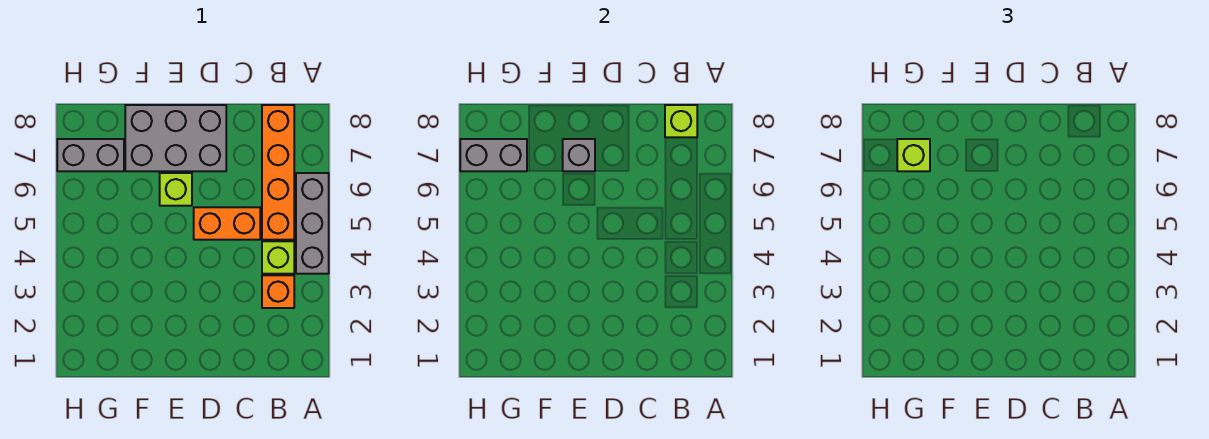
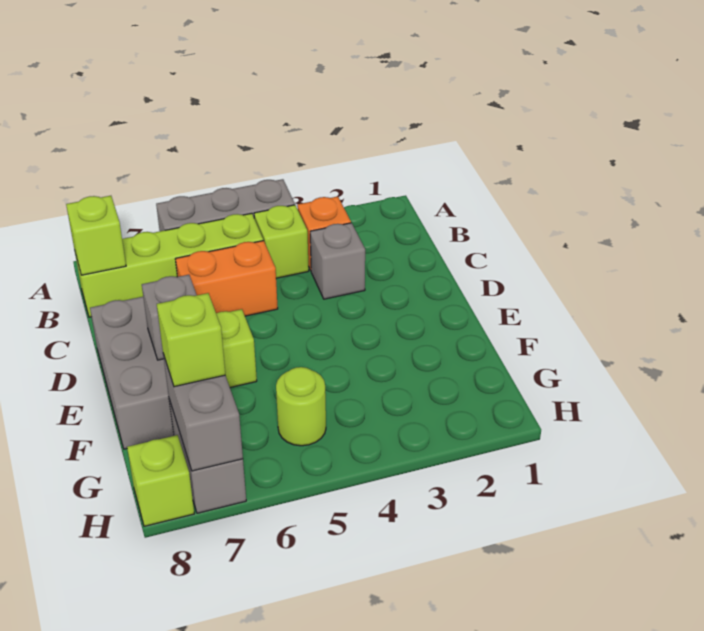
orange 1x4 brick [262,105,294,240] -> lime 1x4 brick [75,213,263,317]
none -> grey 1x1 brick [310,223,365,299]
orange 1x2 brick [194,207,260,240] -> orange 1x2 brick turned to [176,241,278,316]
none -> lime 1x1 round brick [276,367,326,446]
none -> lime 1x1 brick [127,435,194,526]

